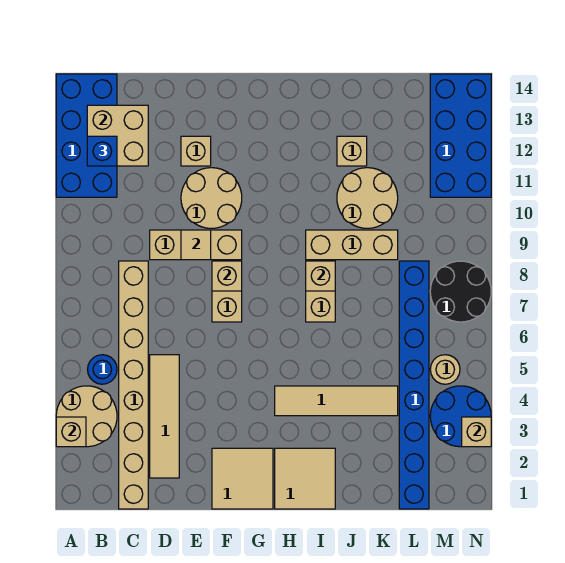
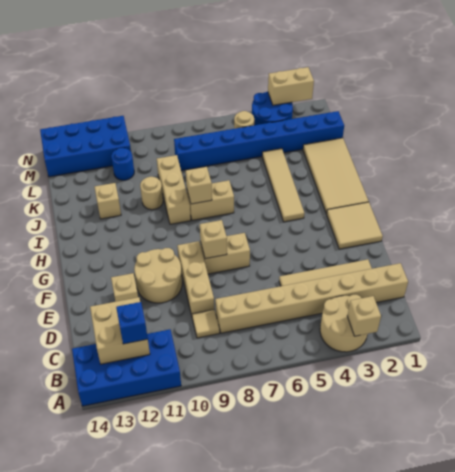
blue 1x1 round brick [88,355,117,384] -> blue 1x1 round brick moved to [111,148,134,180]
tan 1x1 tile [181,230,211,260] -> tan 1x1 tile moved to [192,310,220,338]
tan 2x2 tile [275,448,335,509] -> tan 2x4 tile [303,138,369,214]
tan 2x2 round brick [337,168,398,228] -> tan 1x1 round brick [140,177,163,210]
black 2x2 round brick [430,261,491,322] -> none
tan 1x1 brick [462,417,491,447] -> tan 1x2 brick [268,67,314,105]

